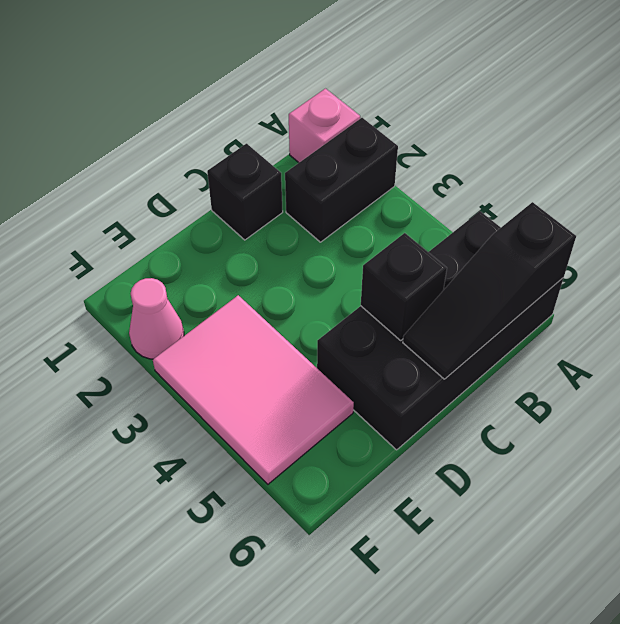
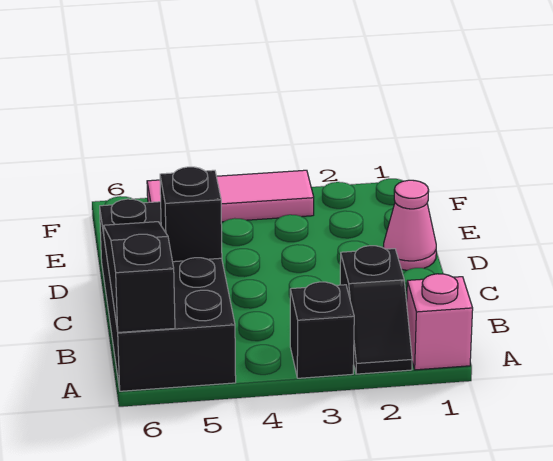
black 1x2 brick [285,118,398,242] -> black 1x2 slope [340,246,412,374]
black 1x1 brick [207,144,283,240] -> black 1x1 brick moved to [290,282,354,378]
pink 2x3 tile [153,295,354,484] -> pink 1x3 tile [147,170,314,222]
pink 1x1 cone [129,278,184,359] -> pink 1x1 cone moved to [383,180,436,270]

